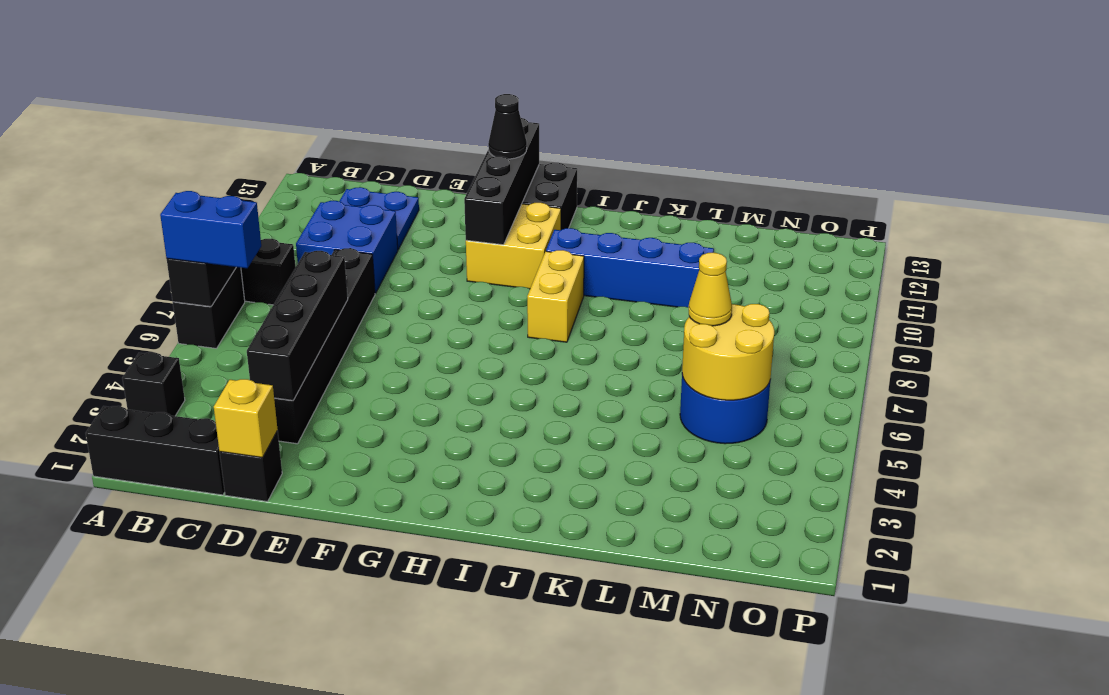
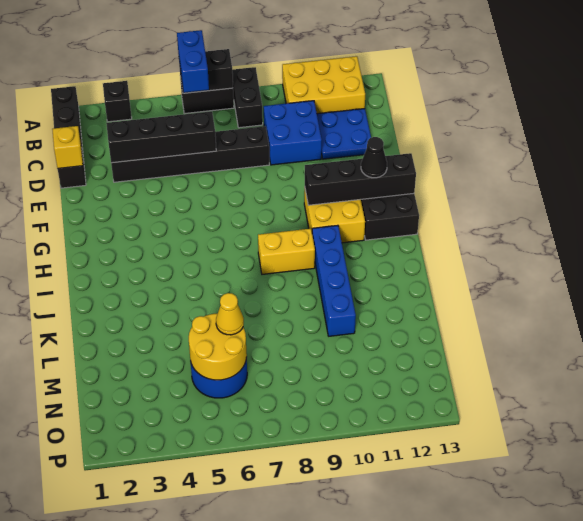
none -> yellow 2x3 brick [282,56,365,114]

